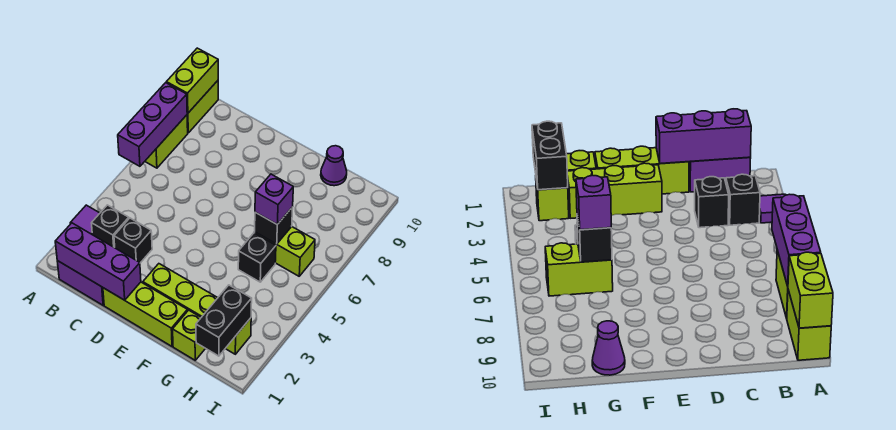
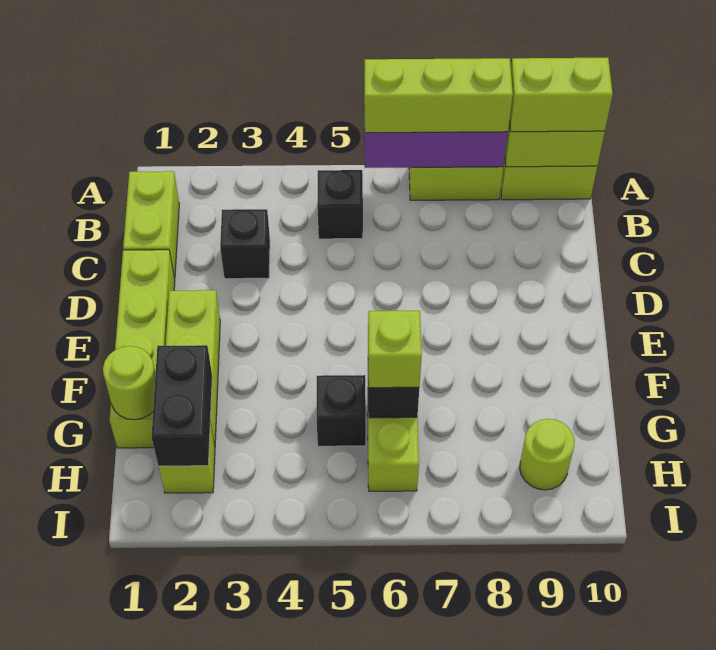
purple 1x1 tile [70,205,100,234] -> none
none -> lime 1x3 brick [364,58,513,133]
none -> lime 1x2 brick [509,58,613,132]
purple 1x2 brick [57,261,104,305] -> lime 1x2 brick [123,171,179,279]
purple 1x3 brick [55,223,141,300] -> none
black 1x1 brick [92,205,129,248] -> black 1x1 brick moved to [317,170,363,239]
none -> lime 1x1 round brick [103,346,155,420]
purple 1x1 brick [255,174,293,225] -> lime 1x1 brick [368,311,422,388]
purple 1x1 cone [321,146,347,186] -> none
black 1x2 brick [196,285,252,356] -> black 1x2 brick turned to [152,345,212,466]
none -> lime 1x1 round brick [520,419,575,490]

